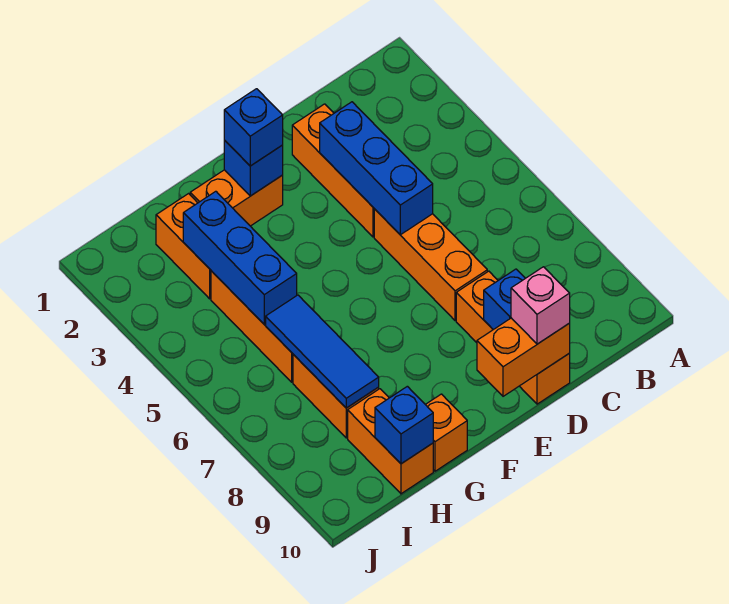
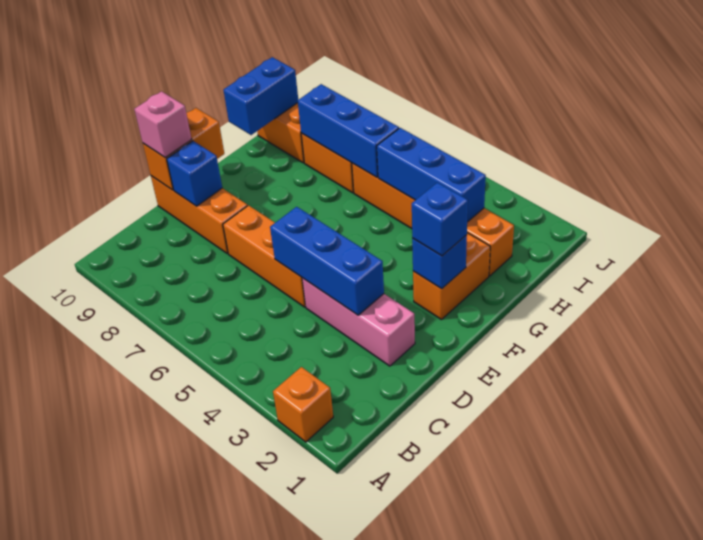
orange 1x3 brick [292,104,374,237] -> pink 1x3 brick [302,278,415,366]
orange 1x1 brick [425,394,467,471] -> orange 1x1 brick moved to [273,367,333,442]
blue 1x3 tile [266,295,379,408] -> blue 1x3 brick [298,84,399,177]
blue 1x1 brick [375,386,433,464] -> blue 1x2 brick [223,57,298,135]

